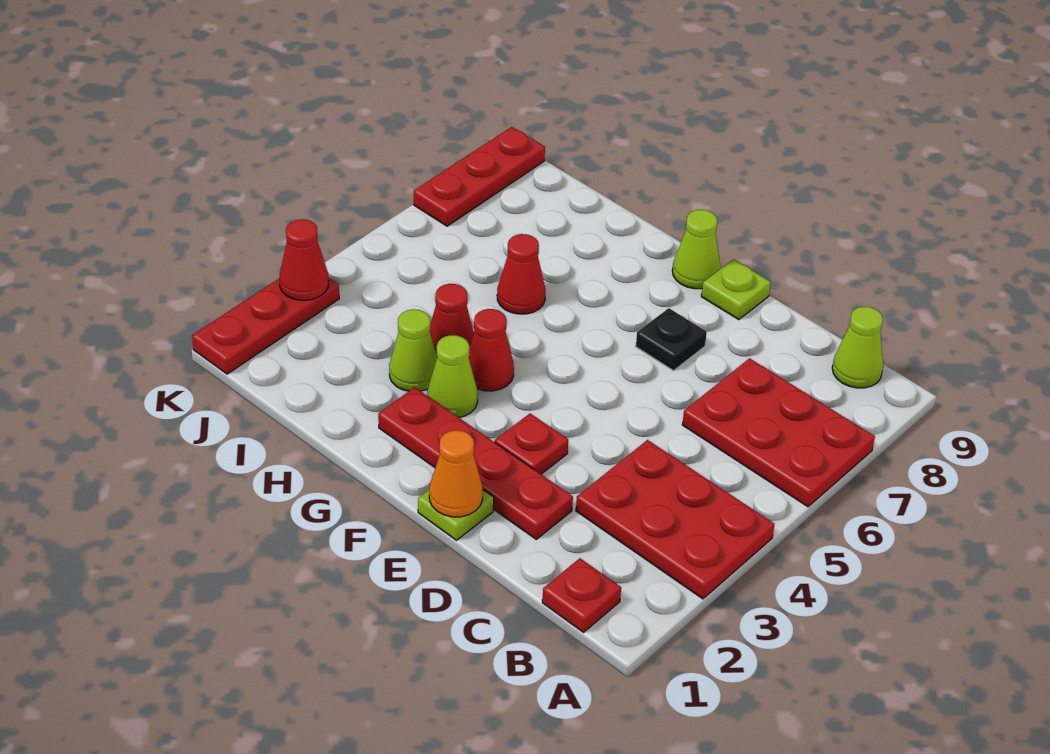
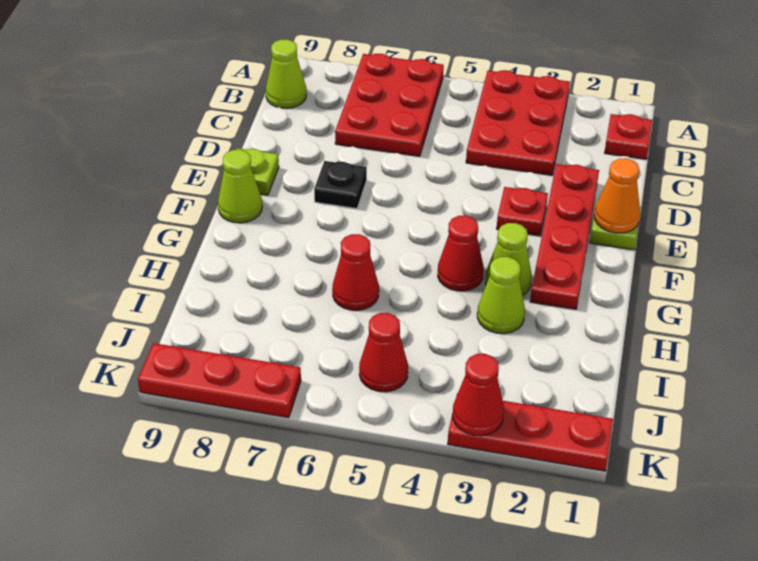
red 1x1 cone [430,284,474,354] -> red 1x1 cone moved to [359,313,408,392]

